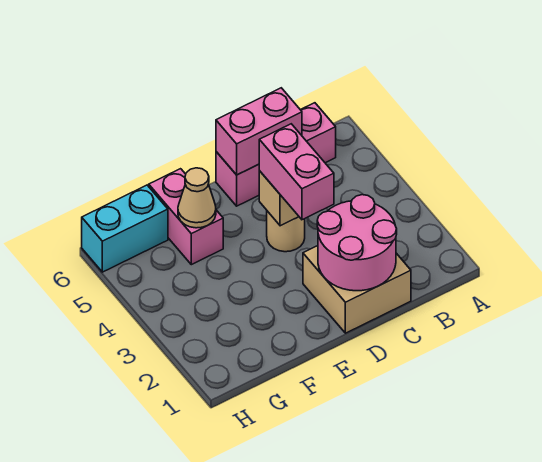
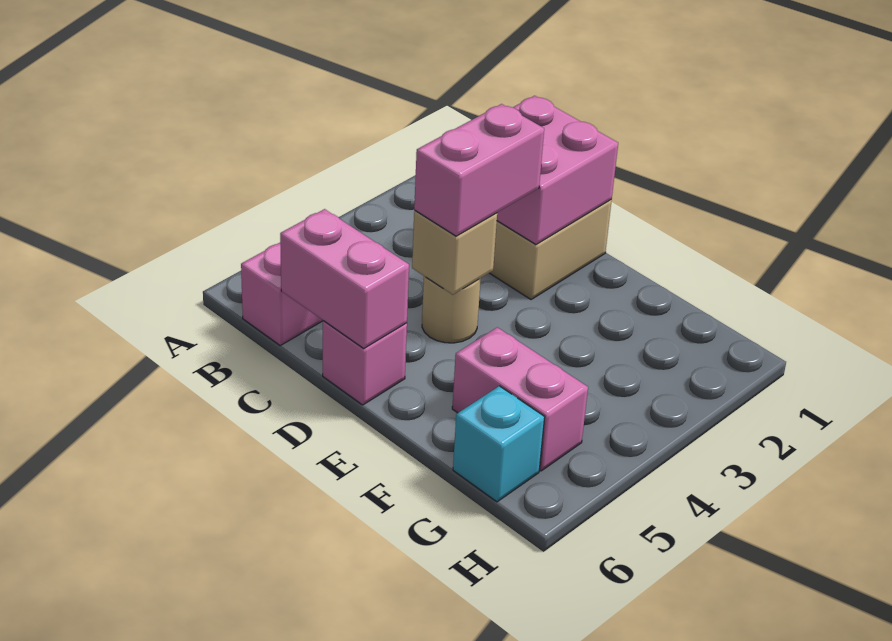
pink 2x2 round brick [317,195,397,291] -> pink 2x2 brick [497,96,618,244]
pink 1x2 brick [149,169,223,265] -> pink 1x2 brick turned to [452,327,588,471]
tan 1x1 cone [178,168,216,228] -> none
cyan 1x2 brick [82,185,168,272] -> cyan 1x1 brick [453,386,545,502]

